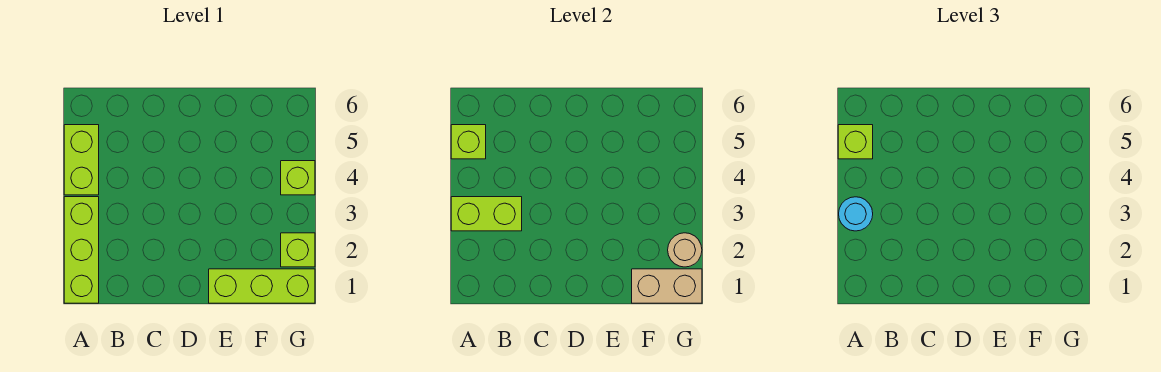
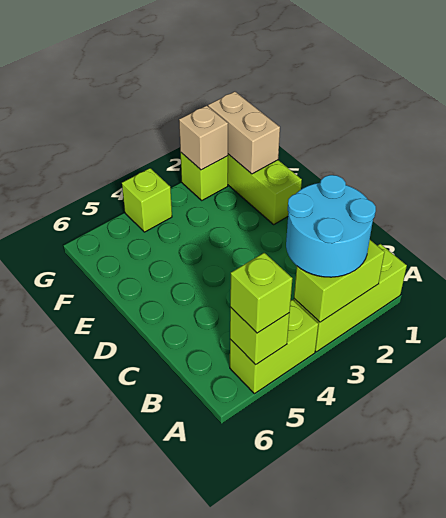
lime 1x2 brick [451,197,522,231] -> lime 1x2 brick turned to [294,240,385,322]
cyan 1x1 round brick [839,197,873,231] -> cyan 2x2 round brick [286,175,376,277]
tan 1x1 round brick [668,233,702,267] -> tan 1x1 brick [179,106,228,170]

